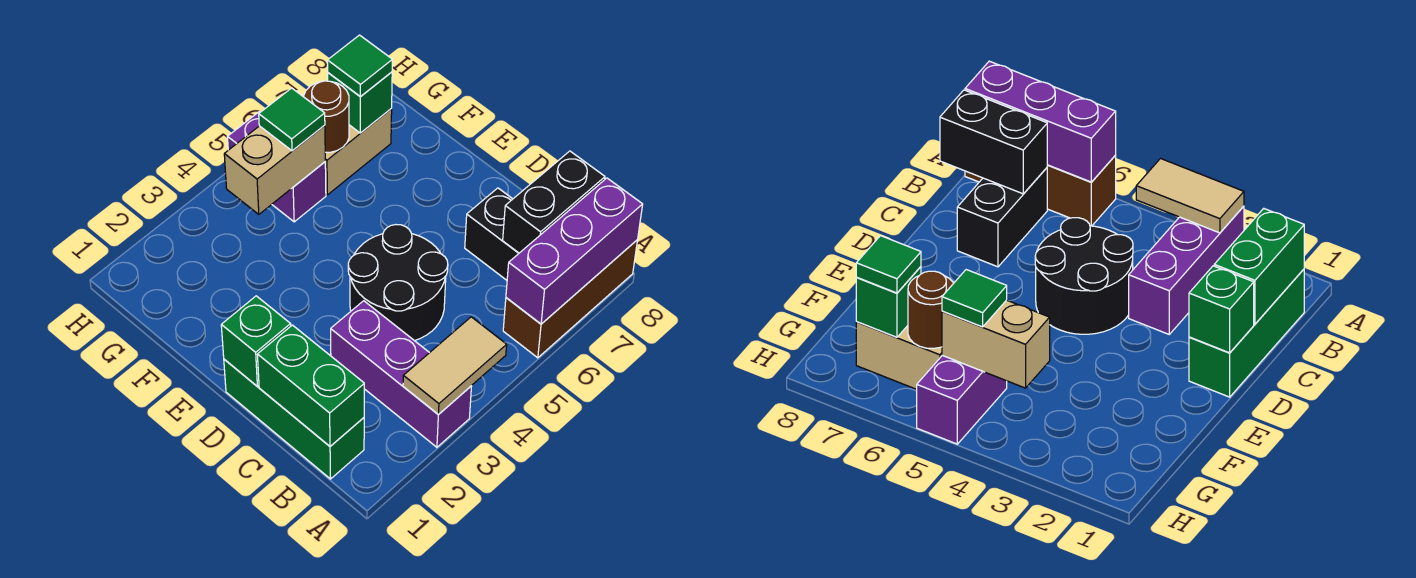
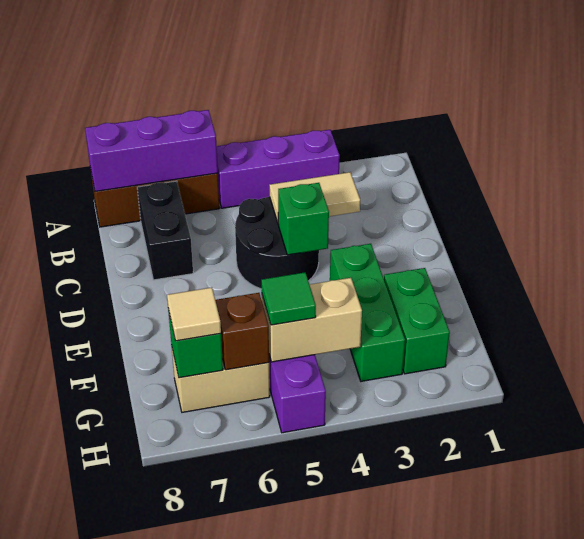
purple 1x3 brick [331,301,472,447] -> purple 1x3 brick turned to [217,130,340,208]
tan 1x2 tile [403,317,507,415] -> tan 1x2 tile moved to [269,172,360,223]
green 1x3 brick [224,359,364,479] -> green 1x3 brick moved to [330,244,405,381]
green 1x2 brick [257,325,364,446] -> green 1x2 brick moved to [384,268,450,374]
black 1x2 brick [503,151,605,253] -> none
green 1x1 brick [221,296,291,386] -> green 1x1 brick moved to [278,183,329,255]
brown 1x1 round brick [304,81,349,152] -> brown 1x1 brick [215,293,269,370]
green 1x1 tile [327,35,392,96] -> tan 1x1 tile [167,287,221,341]

